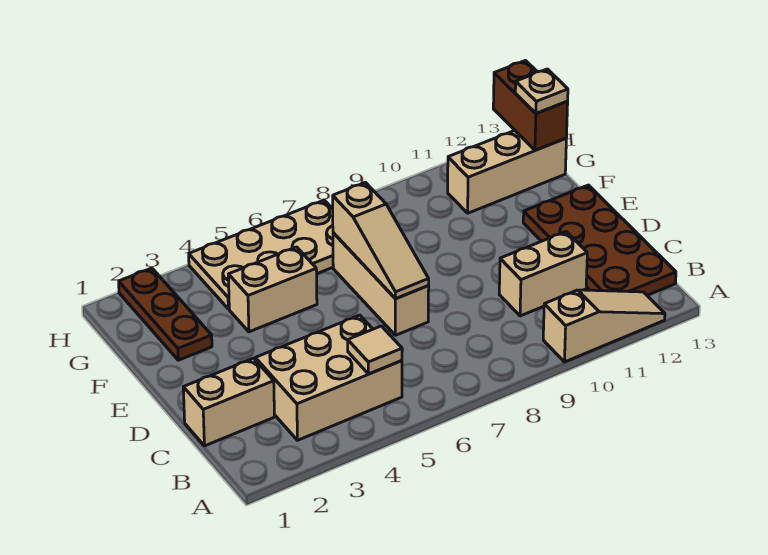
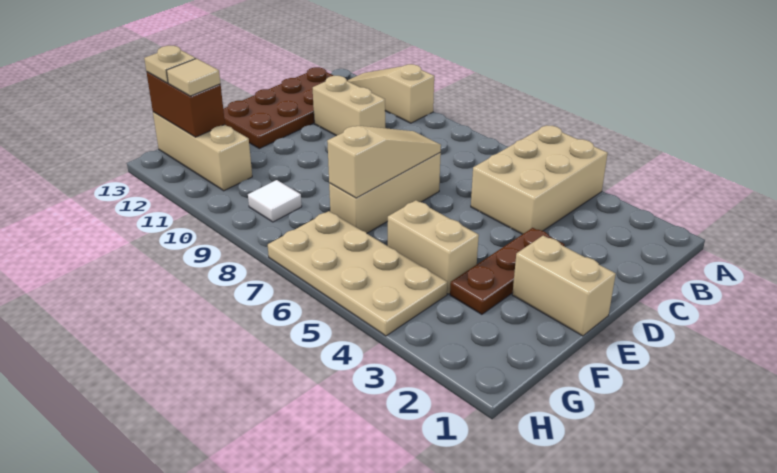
tan 2x3 brick [255,315,402,440] -> tan 2x3 brick turned to [471,126,608,234]
tan 1x1 tile [348,326,402,374] -> tan 1x1 tile moved to [167,59,220,96]
tan 1x2 brick [183,358,274,446] -> tan 1x2 brick moved to [512,236,616,336]
brown 1x3 plate [119,268,212,360] -> brown 1x3 plate moved to [450,228,564,314]
none -> white 1x1 tile [248,180,302,222]
brown 1x2 brick [493,61,568,150] -> brown 1x2 brick turned to [147,72,225,137]

